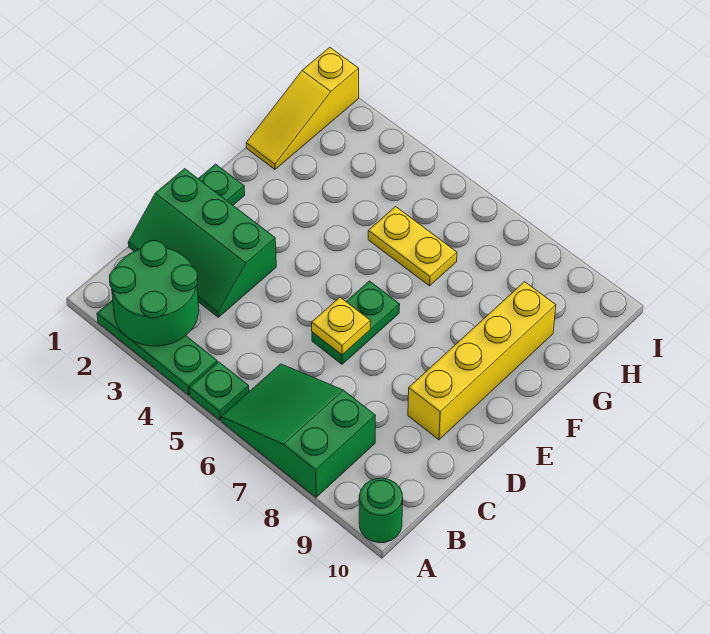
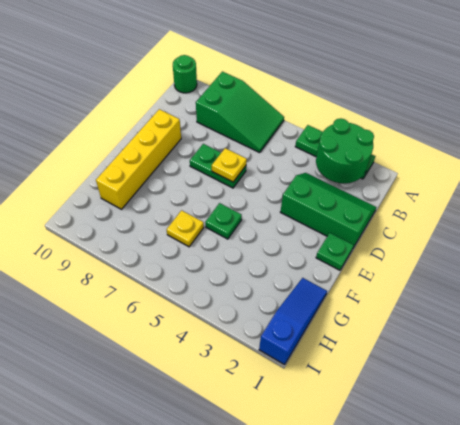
green 1x1 plate [190,362,249,420] -> green 1x1 plate moved to [205,203,242,239]
green 1x2 plate [312,281,400,364] -> green 1x2 plate turned to [190,144,246,188]
yellow 1x3 slope [246,47,359,169] -> blue 1x3 slope [259,278,327,365]
yellow 1x2 plate [368,207,457,286] -> yellow 1x1 plate [167,210,204,247]

